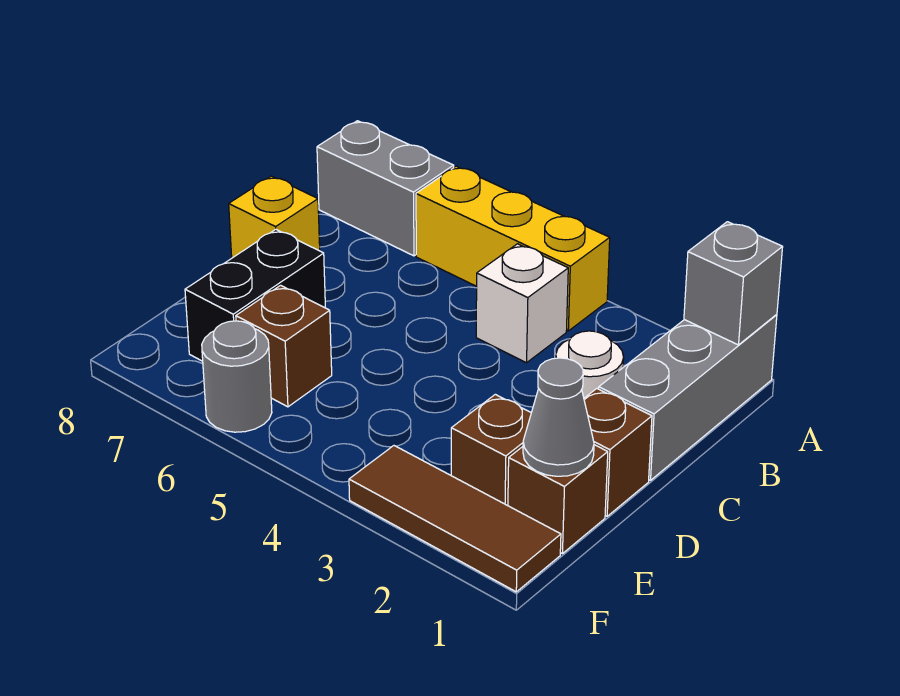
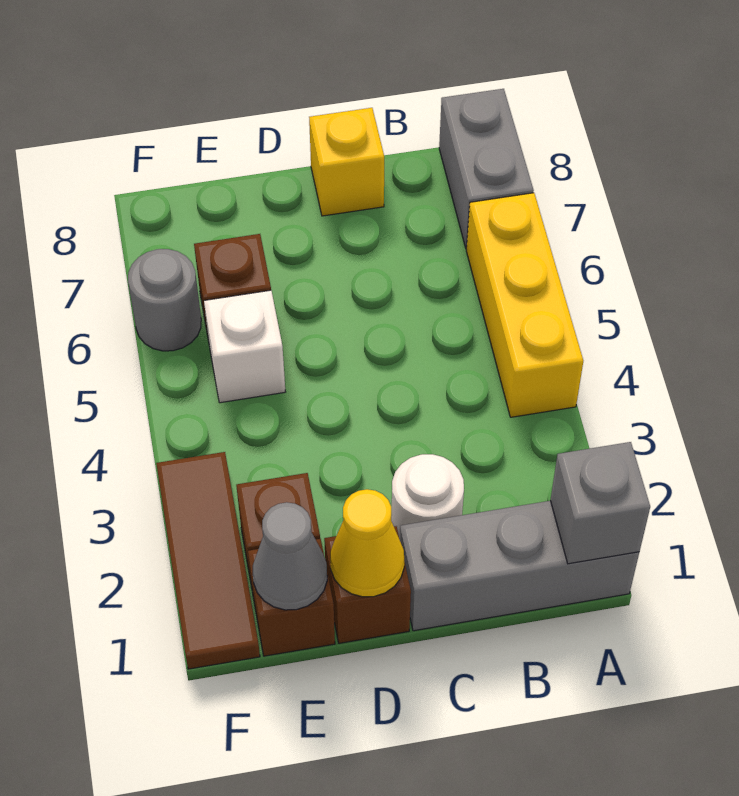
white 1x1 brick [476,244,568,363] -> white 1x1 brick moved to [204,290,285,403]
none -> yellow 1x1 cone [330,489,404,597]
black 1x2 brick [185,229,325,361] -> none

